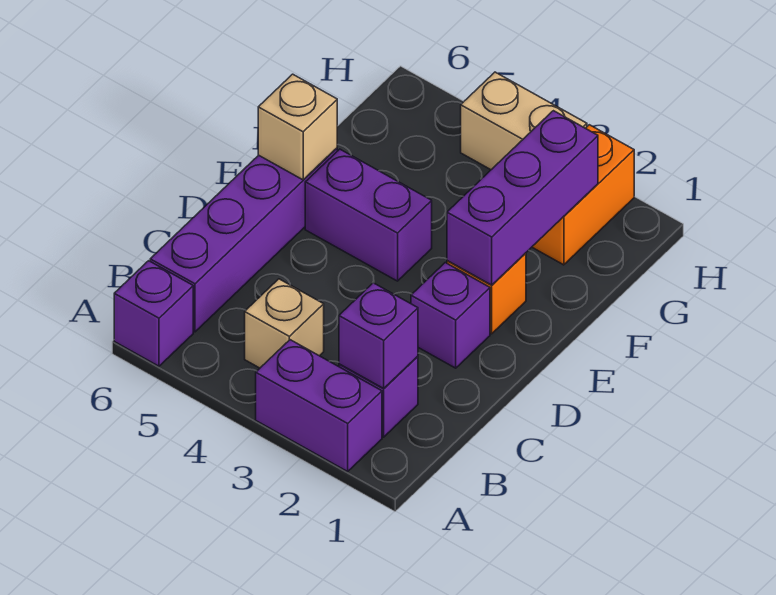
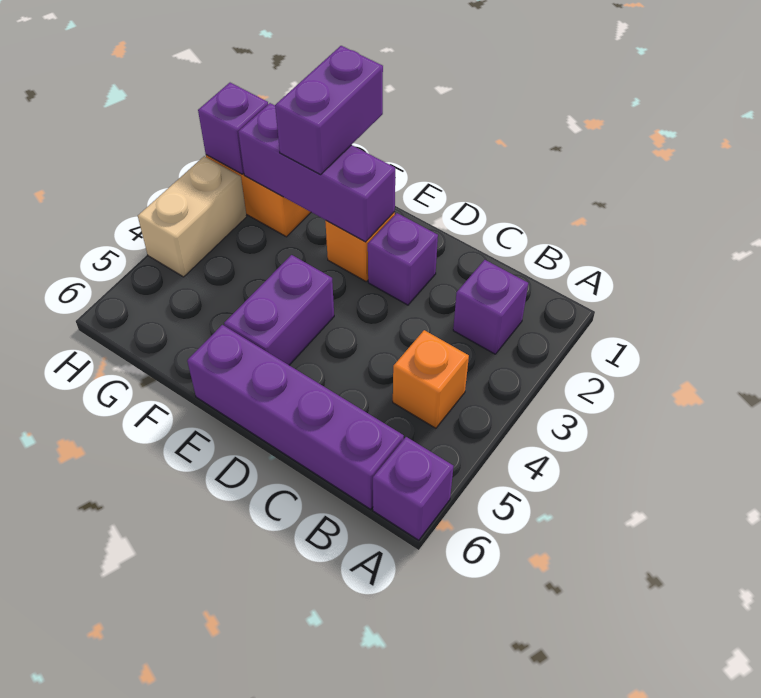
purple 1x2 brick [256,340,382,471] -> purple 1x2 brick moved to [275,46,383,175]
purple 1x1 brick [339,283,418,388] -> purple 1x1 brick moved to [198,83,268,174]
tan 1x1 brick [245,279,324,368] -> orange 1x1 brick [393,330,469,428]
tan 1x1 brick [258,74,337,180] -> none

